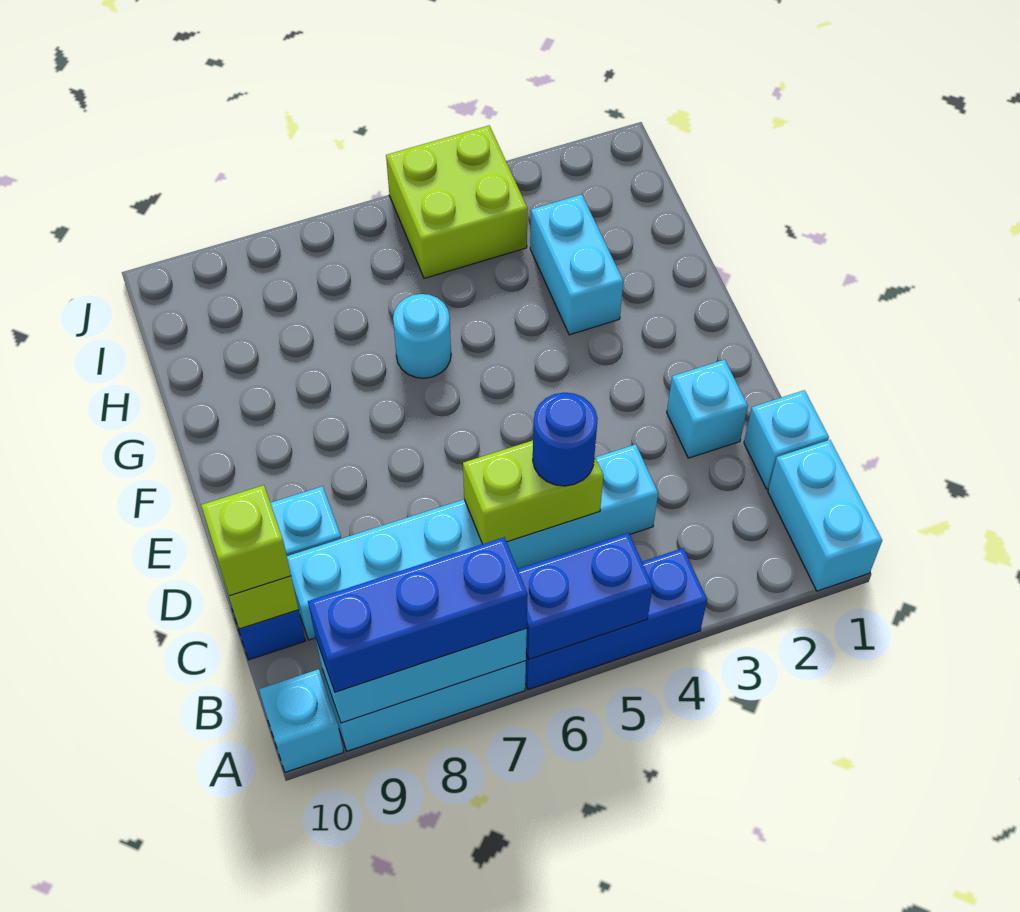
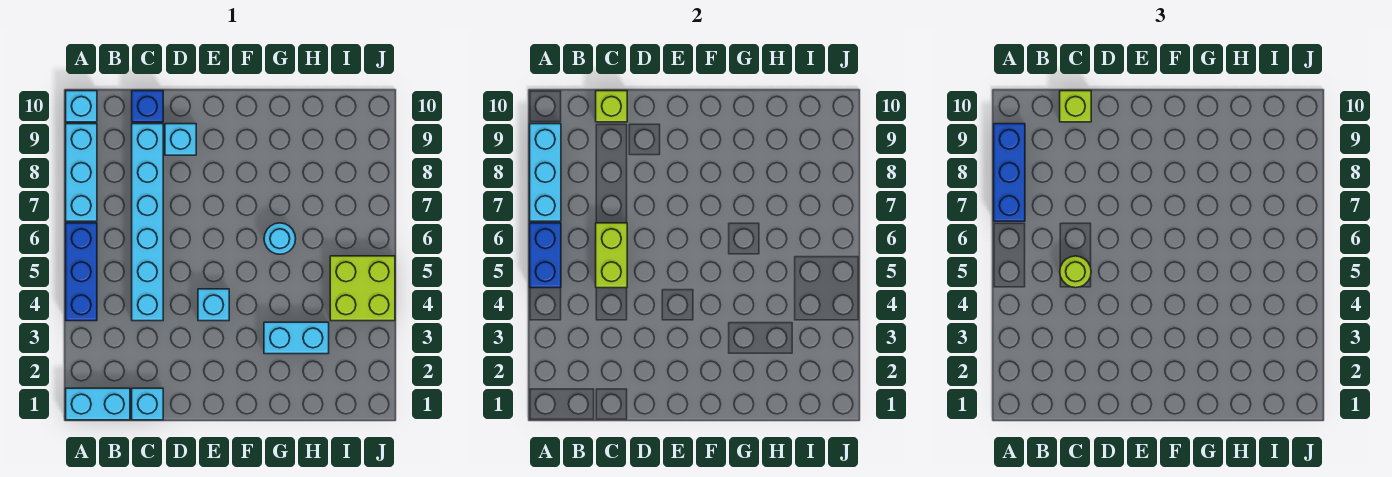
blue 1x1 round brick [533,393,598,486] -> lime 1x1 round brick [1060,256,1091,288]
cyan 1x1 brick [667,360,748,458] -> cyan 1x1 brick moved to [198,289,229,321]

